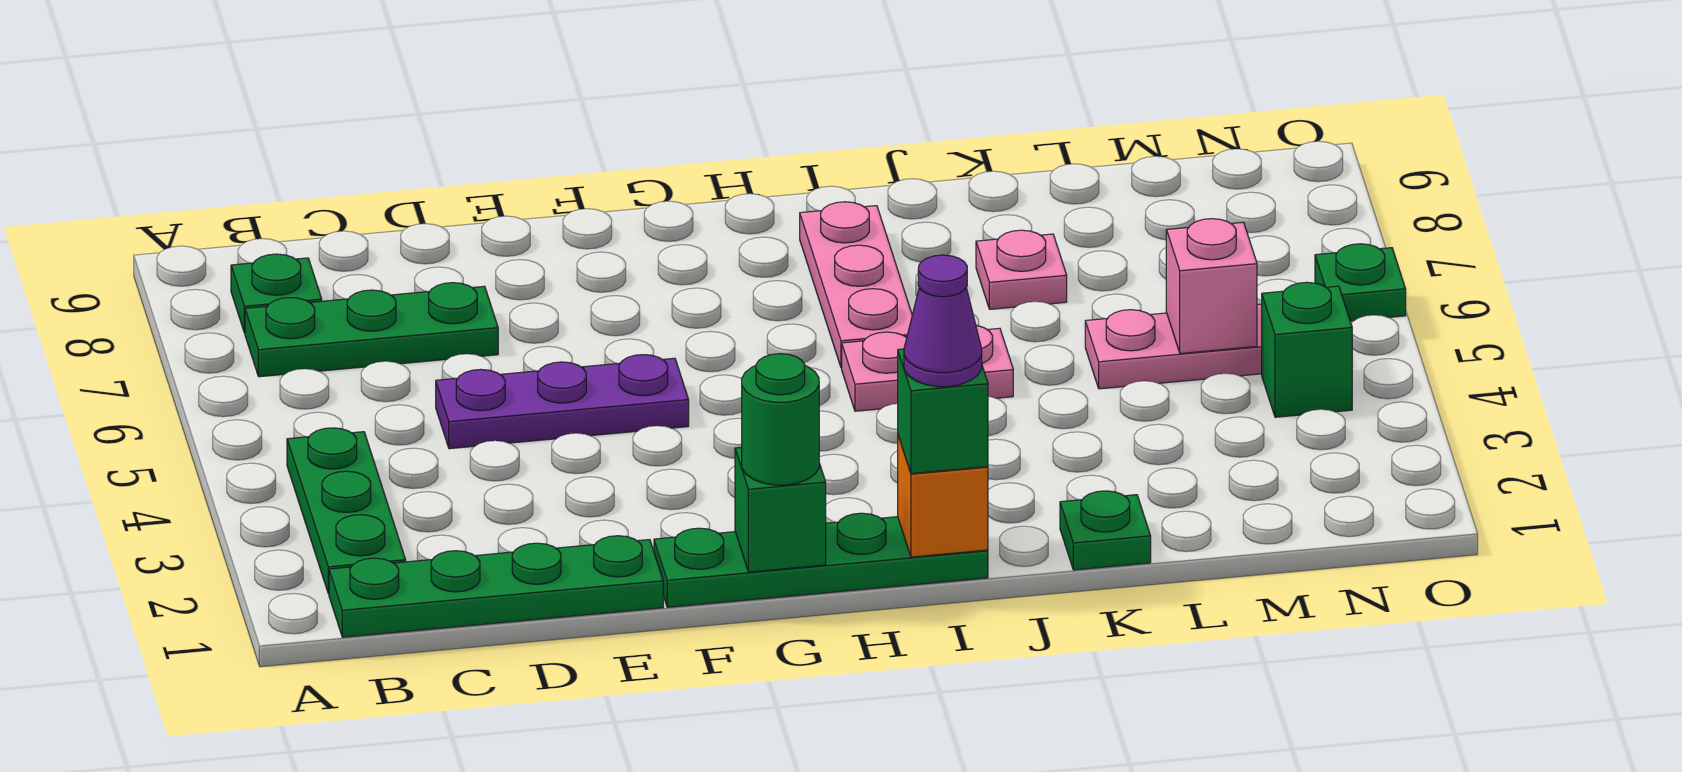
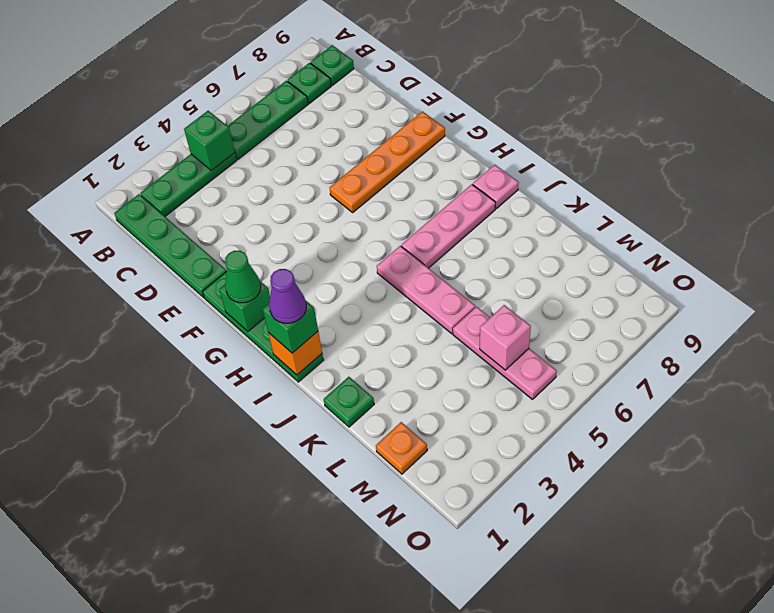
green 1x3 plate [245,283,498,377] -> green 1x3 plate turned to [228,81,308,159]
purple 1x3 plate [436,355,689,449] -> none
none -> orange 1x4 plate [330,112,445,212]
green 1x1 round brick [742,354,819,485] -> green 1x1 cone [225,251,261,303]
pink 1x2 plate [842,325,1013,411] -> pink 1x3 plate [377,246,475,334]
pink 1x1 plate [976,230,1067,309] -> pink 1x1 plate moved to [473,165,519,208]
none -> orange 1x1 plate [376,422,427,474]
green 1x1 brick [1262,282,1352,417] -> green 1x1 brick moved to [184,111,235,171]
green 1x1 plate [1315,244,1406,321] -> green 1x1 plate moved to [311,45,354,85]

